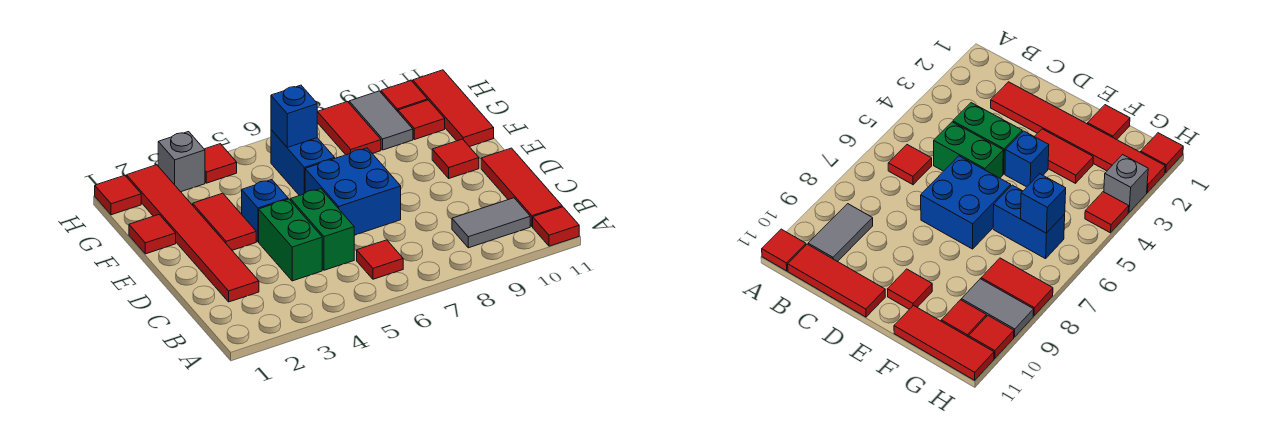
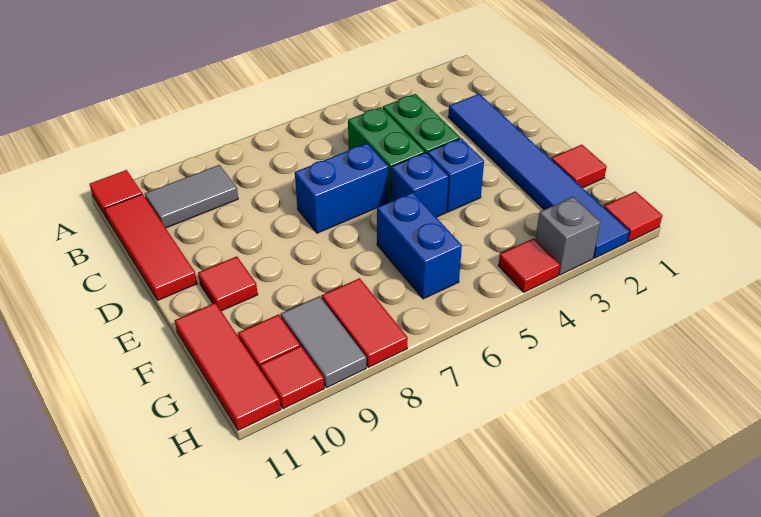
red 1x1 tile [357,240,403,279] -> none
red 1x6 tile [127,165,259,302] -> blue 1x6 tile [448,94,629,258]
blue 2x2 brick [305,148,401,235] -> blue 1x2 brick [295,143,388,233]
red 1x2 tile [193,193,256,250] -> none
blue 1x1 brick [271,85,317,147] -> blue 1x1 brick moved to [391,153,448,217]

